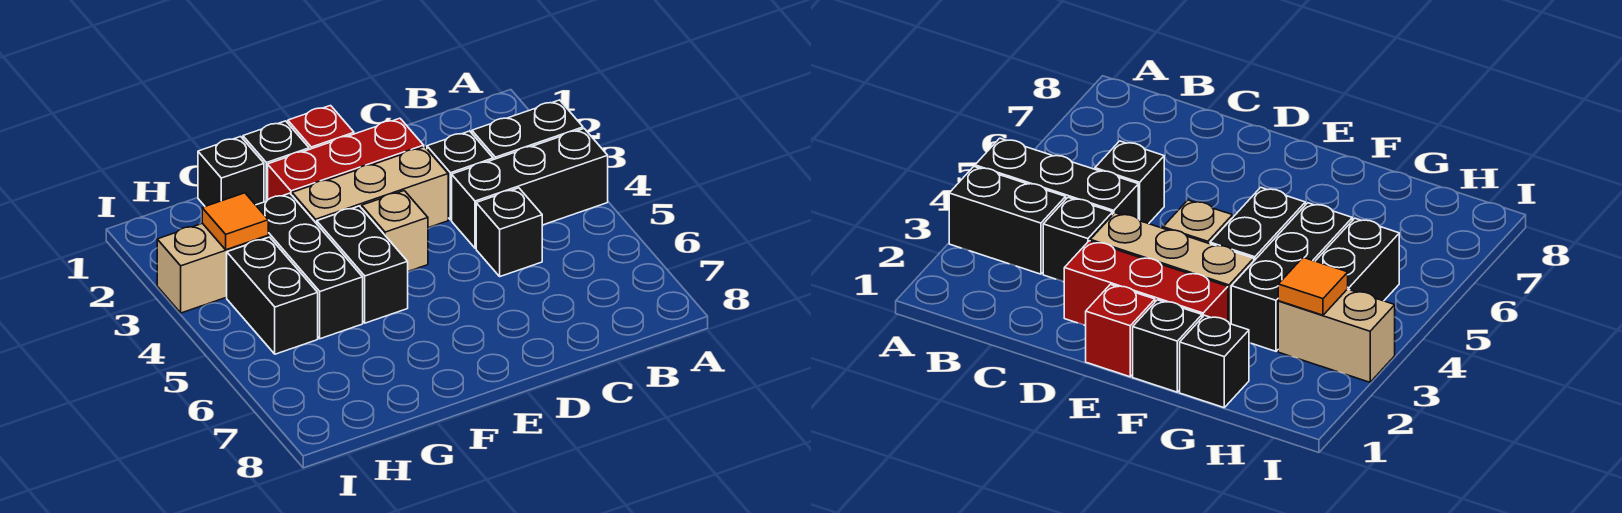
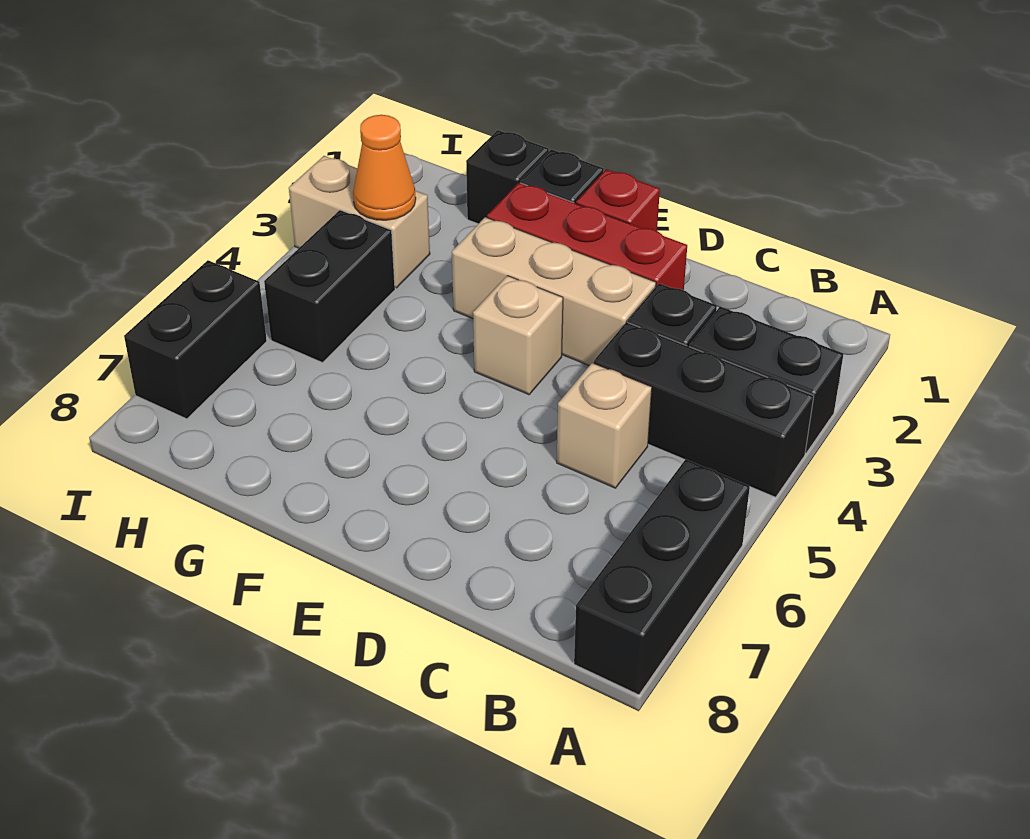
black 1x1 brick [476,188,542,276] -> tan 1x1 brick [557,363,652,488]
black 1x2 brick [317,206,408,323] -> black 1x2 brick moved to [124,260,267,419]
black 1x3 brick [256,193,363,339] -> black 1x3 brick moved to [574,459,750,695]
orange 1x1 tile [202,193,268,250] -> orange 1x1 cone [353,115,416,220]

